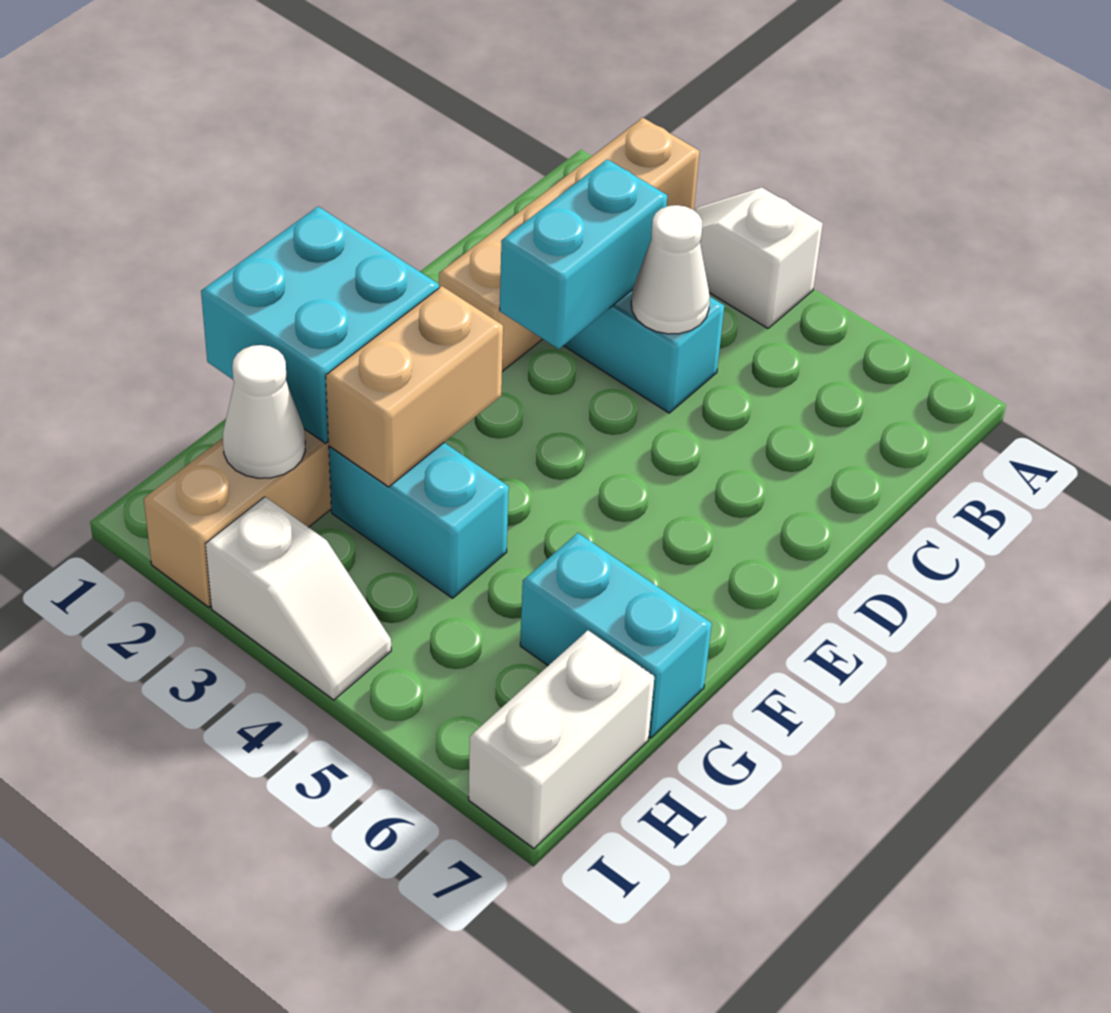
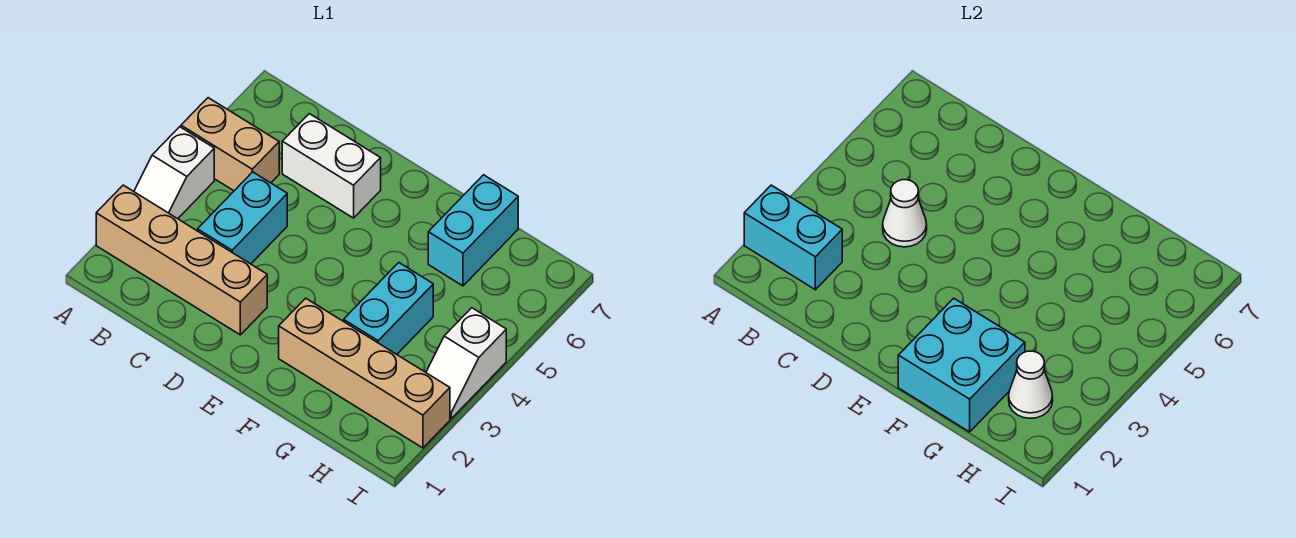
cyan 1x2 brick [500,159,667,349] -> cyan 1x2 brick moved to [744,185,842,290]
tan 1x2 brick [326,286,503,487] -> tan 1x2 brick moved to [181,98,279,191]
white 1x2 brick [469,630,654,848] -> white 1x2 brick moved to [282,114,381,218]
white 1x2 slope [206,497,391,700] -> white 1x2 slope turned to [426,308,506,419]

